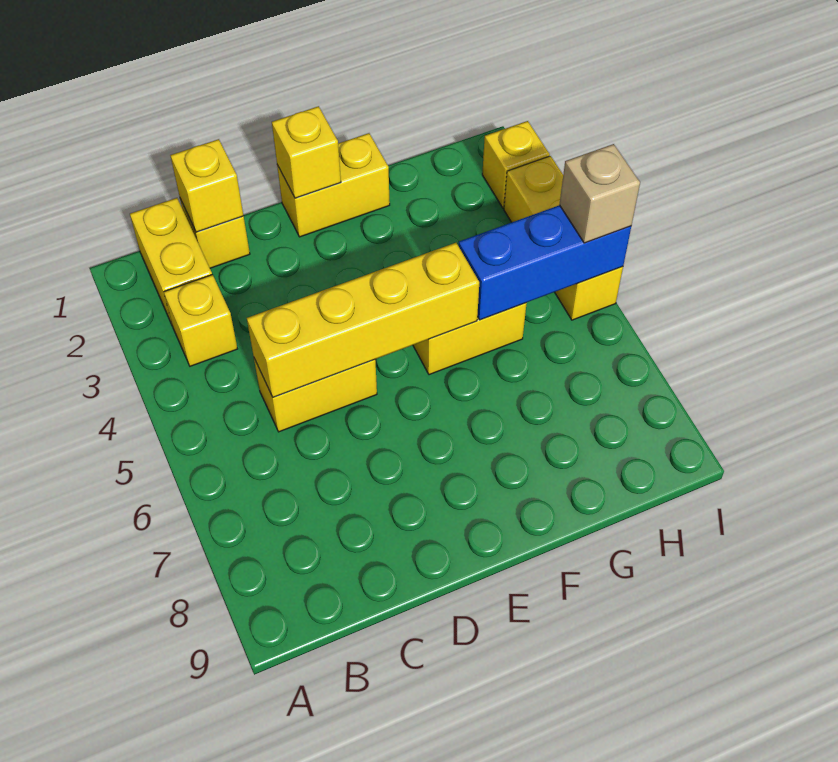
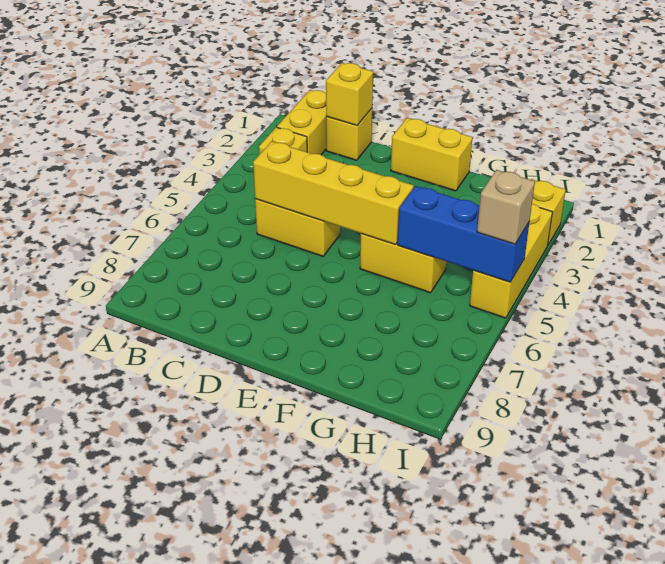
yellow 1x1 brick [272,106,341,198] -> none

